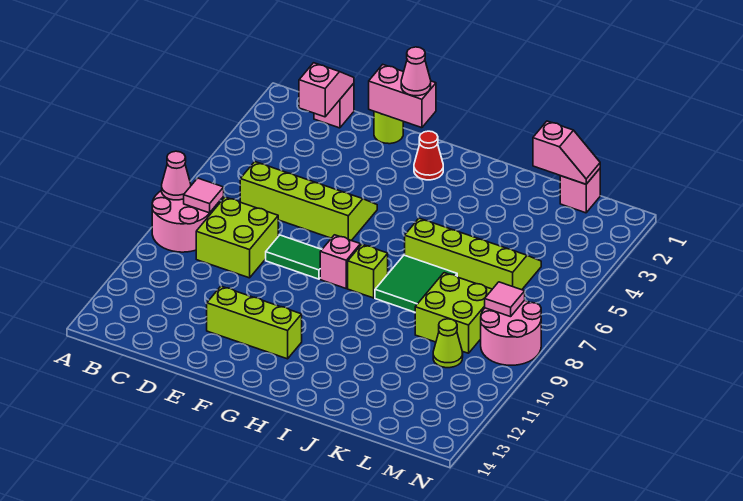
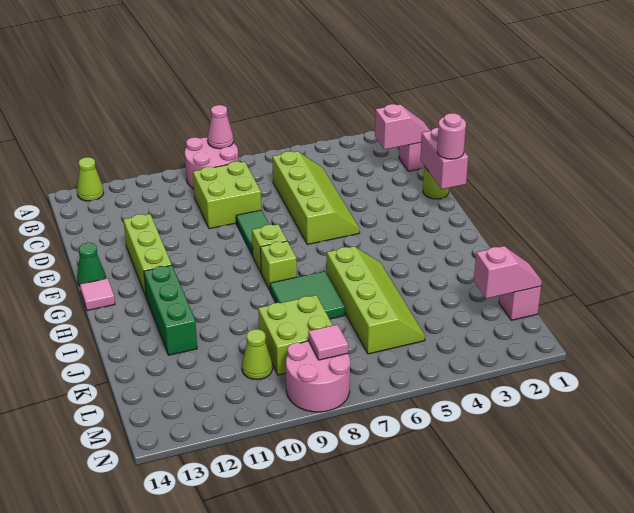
none -> lime 1x1 cone [77,157,104,201]
pink 1x1 tile [184,178,224,213] -> pink 1x1 tile moved to [80,278,115,311]
pink 1x1 cone [401,47,431,96] -> pink 1x1 round brick [437,113,466,159]
none -> green 1x1 cone [77,243,106,286]
red 1x1 cone [414,131,443,180] -> none
pink 1x1 brick [320,235,360,288] -> lime 1x1 brick [252,224,287,272]
none -> green 1x3 brick [144,265,197,355]
pink 1x2 slope [533,121,600,184] -> pink 1x2 slope turned to [474,246,542,299]

